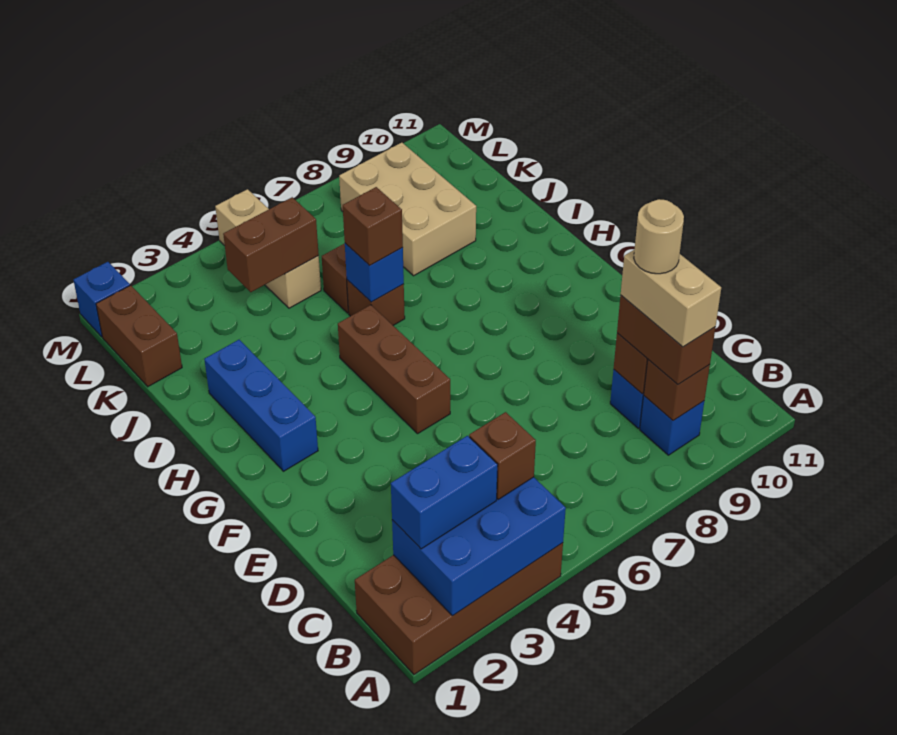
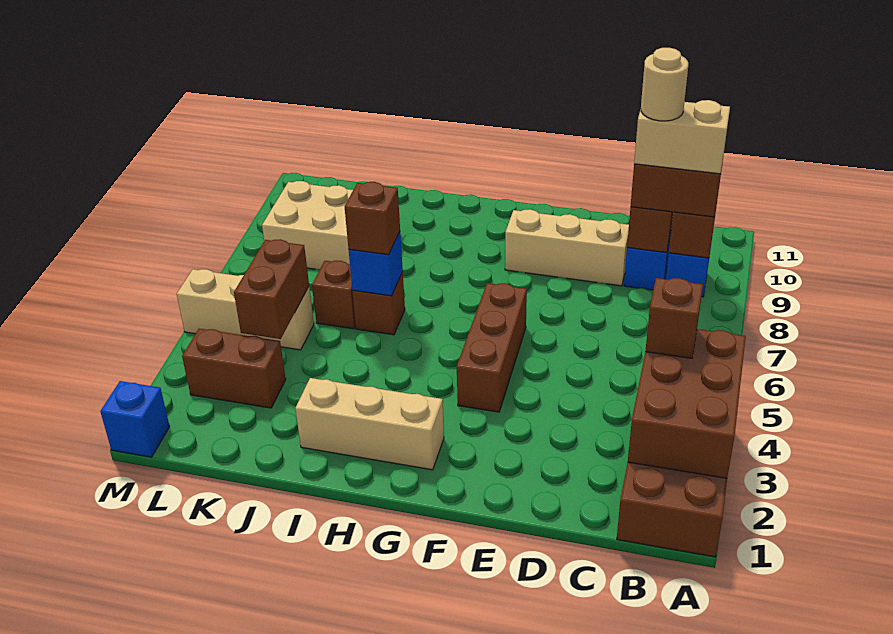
blue 2x3 brick [392,477,566,616] -> brown 2x3 brick [628,329,746,478]
blue 1x2 brick [391,436,498,549] -> none
none -> tan 1x3 brick [505,209,629,286]
brown 1x3 brick [338,305,450,434] -> brown 1x3 brick turned to [457,283,527,412]
blue 1x3 brick [204,340,318,471] -> tan 1x3 brick [295,378,444,470]
brown 1x2 brick [96,285,182,387] -> brown 1x2 brick moved to [182,329,286,408]

